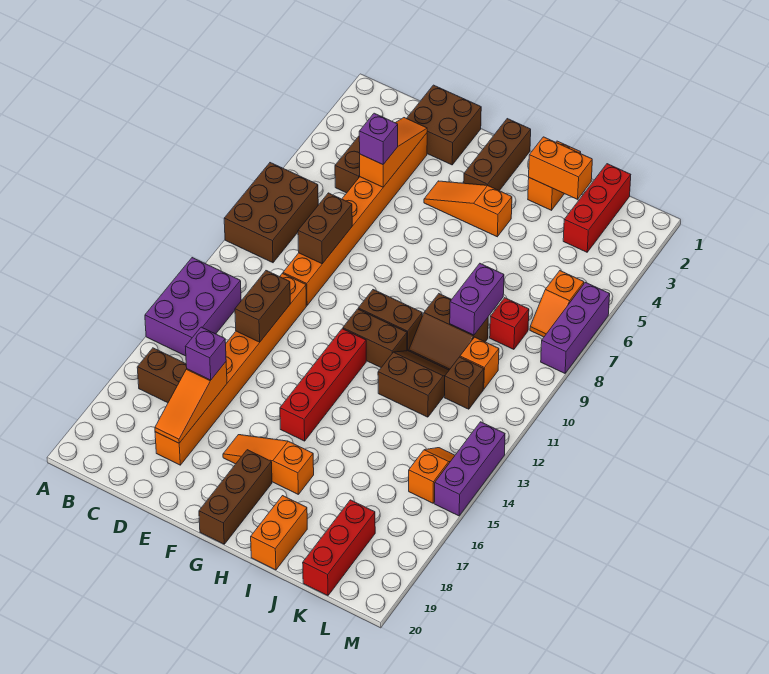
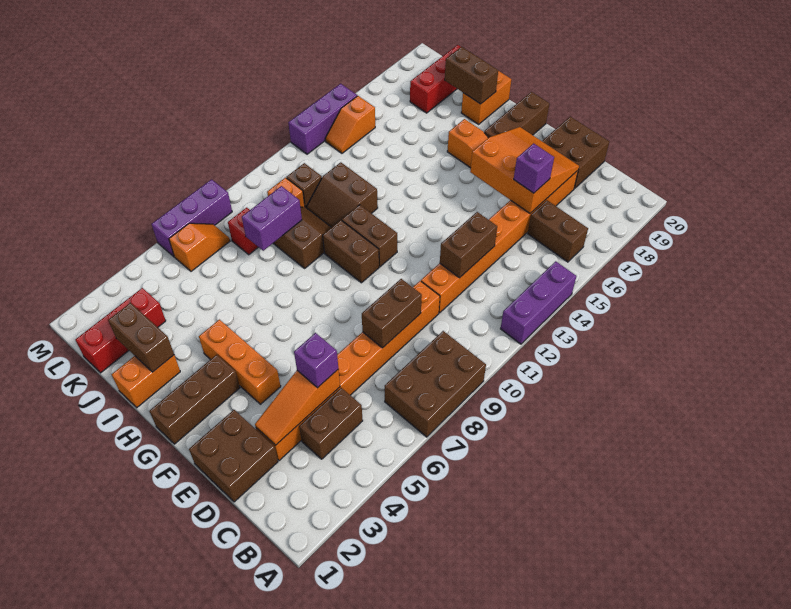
purple 2x3 brick [145,258,241,356] -> purple 1x3 brick [501,261,576,344]
orange 1x3 slope [155,362,227,443] -> orange 3x3 slope [470,127,579,213]
none -> brown 2x2 brick [542,117,609,189]
orange 1x3 slope [424,181,512,237] -> orange 1x3 brick [199,320,281,404]
red 1x4 brick [280,329,366,441] -> none
orange 1x2 brick [529,137,592,199] -> brown 1x2 brick [108,303,174,372]
none -> brown 1x2 brick [445,47,498,104]

